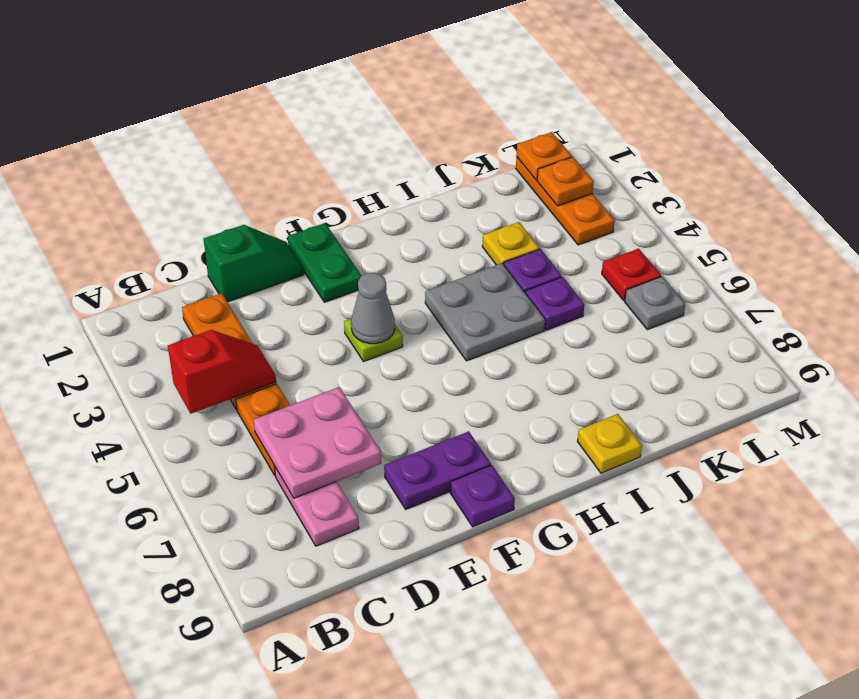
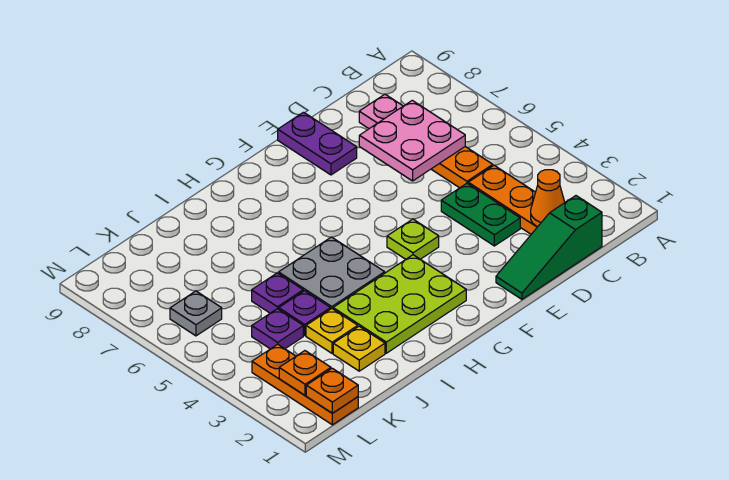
red 1x2 slope [168,330,276,414] -> none
none -> orange 1x1 cone [531,170,565,227]
green 1x2 slope [204,225,304,302] -> green 1x3 slope [496,196,602,299]
purple 1x2 plate [384,431,491,509] -> purple 1x2 plate turned to [278,112,357,175]
green 1x2 plate [288,223,362,302] -> green 1x2 plate moved to [441,183,520,246]
grey 1x1 cone [351,273,395,344] -> none
purple 1x1 plate [450,465,515,527] -> purple 1x1 plate moved to [252,309,303,349]
none -> lime 2x3 plate [333,255,466,353]
yellow 1x1 plate [577,414,642,473] -> yellow 1x1 plate moved to [333,326,385,371]
red 1x1 plate [602,248,661,301] -> none

